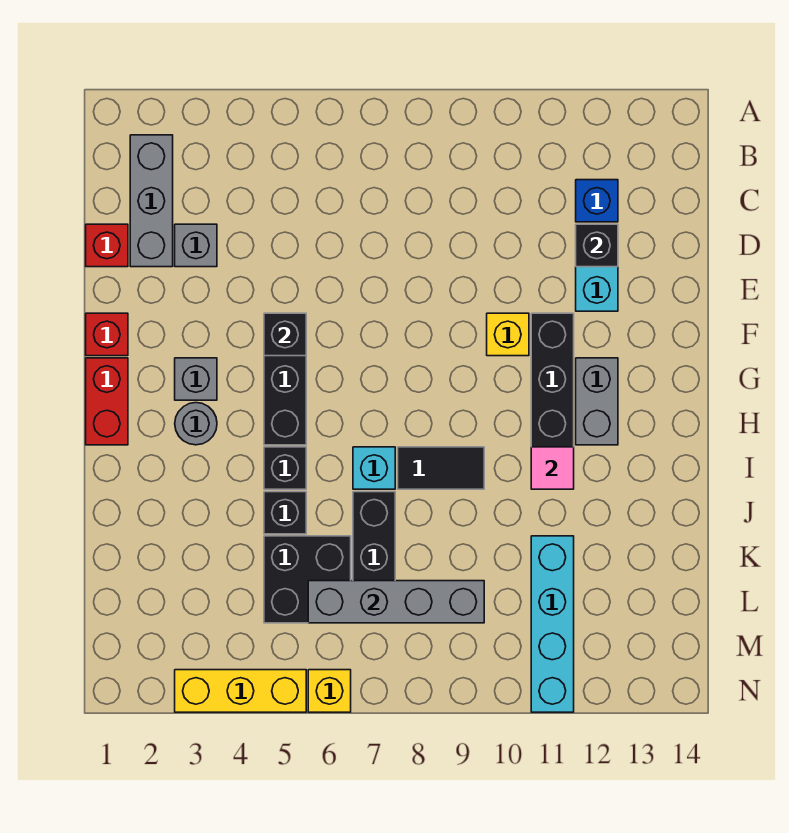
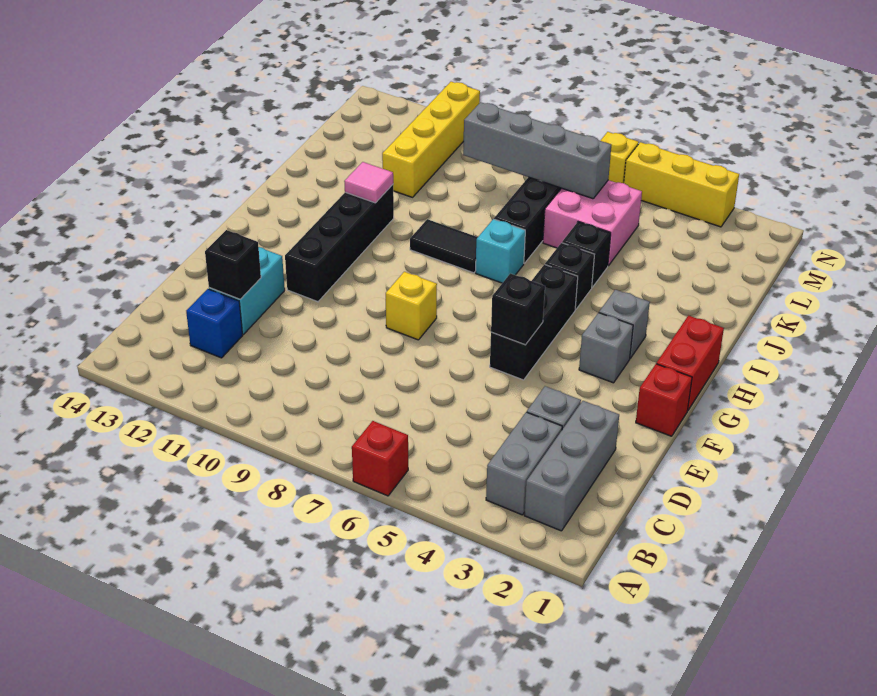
red 1x1 brick [86,224,128,267] -> red 1x1 brick moved to [352,421,408,496]
yellow 1x1 brick [487,313,529,356] -> yellow 1x1 brick moved to [386,272,437,340]
grey 1x2 brick [576,358,618,445] -> grey 1x2 brick moved to [486,412,562,515]
grey 1x1 round brick [175,403,217,445] -> grey 1x1 brick [599,290,650,358]
black 2x2 brick [264,536,351,623] -> pink 2x2 brick [543,180,642,266]
cyan 1x4 brick [531,536,574,712] -> yellow 1x4 brick [382,82,480,197]

